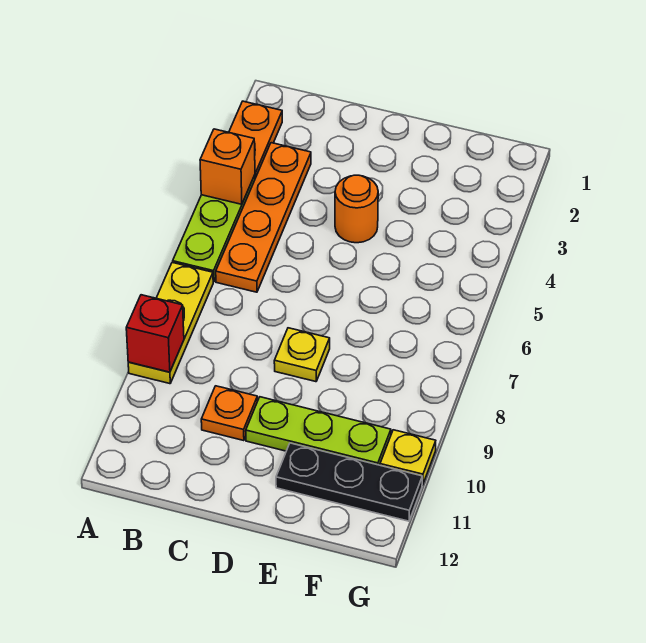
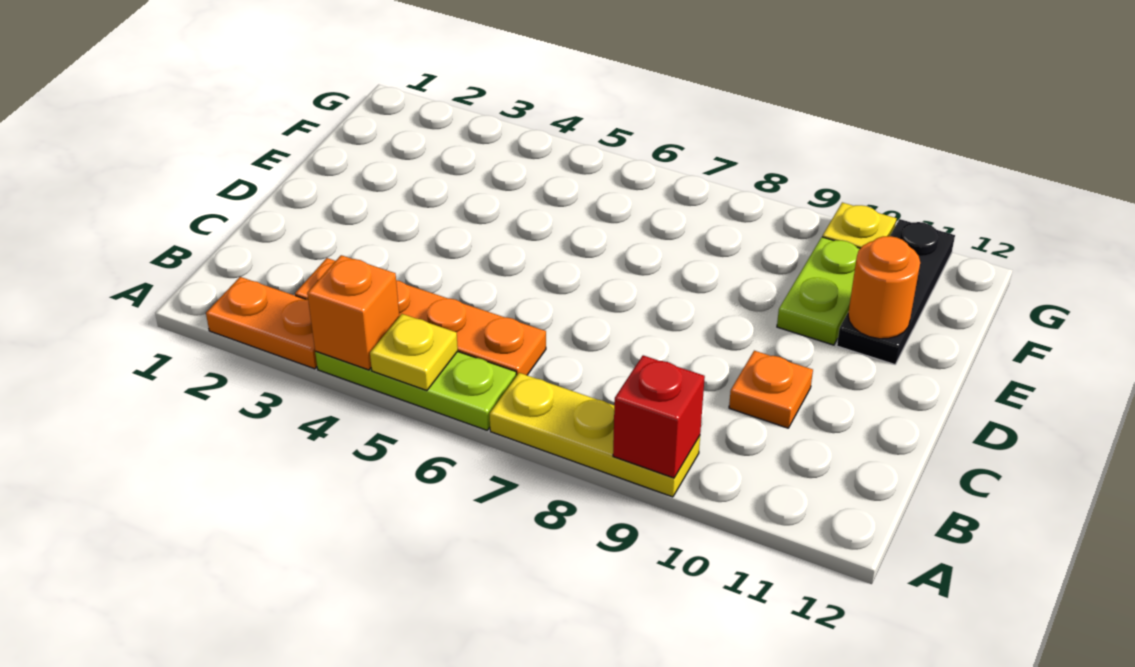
orange 1x1 round brick [335,175,378,243] -> orange 1x1 round brick moved to [848,236,920,339]
yellow 1x1 plate [274,328,330,382] -> yellow 1x1 plate moved to [370,314,458,390]
lime 1x3 plate [246,397,391,465] -> lime 1x2 plate [777,237,860,345]

